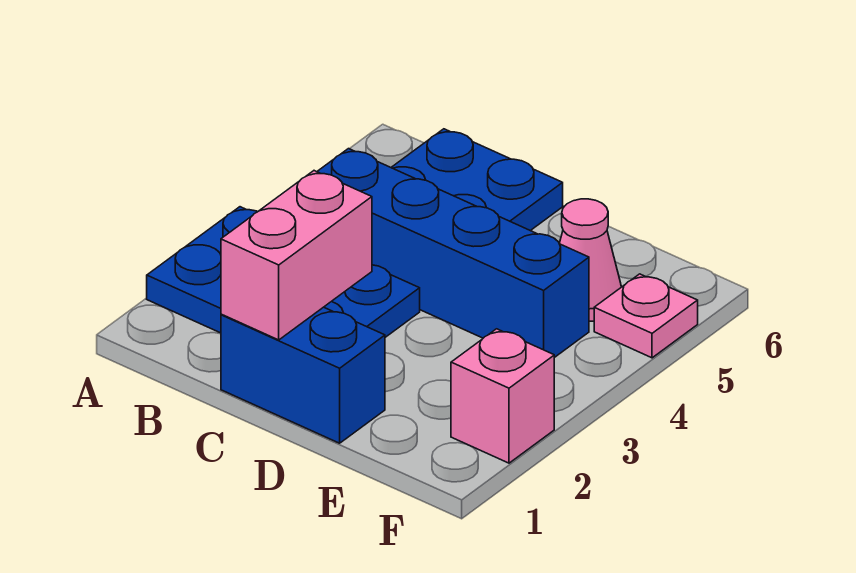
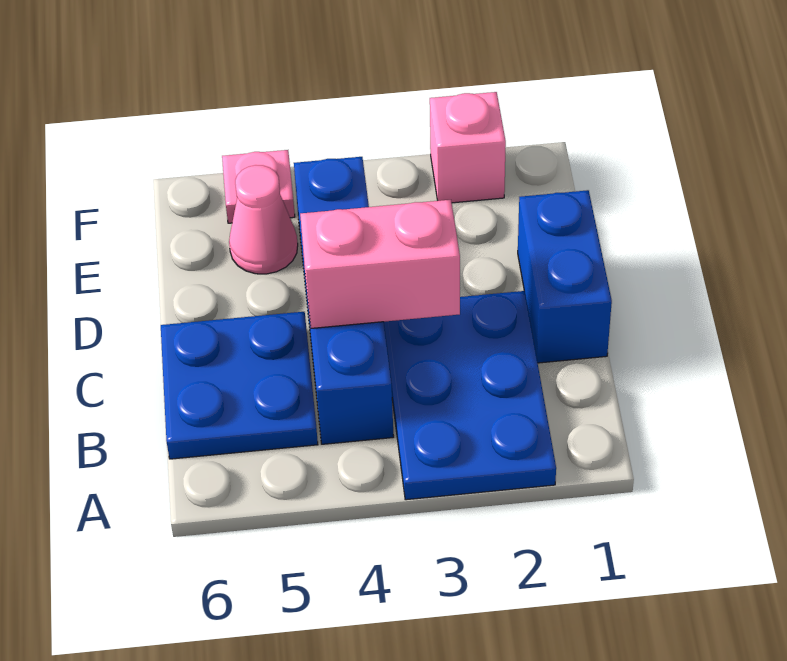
pink 1x2 brick [221,171,372,340] -> pink 1x2 brick moved to [300,200,460,328]

